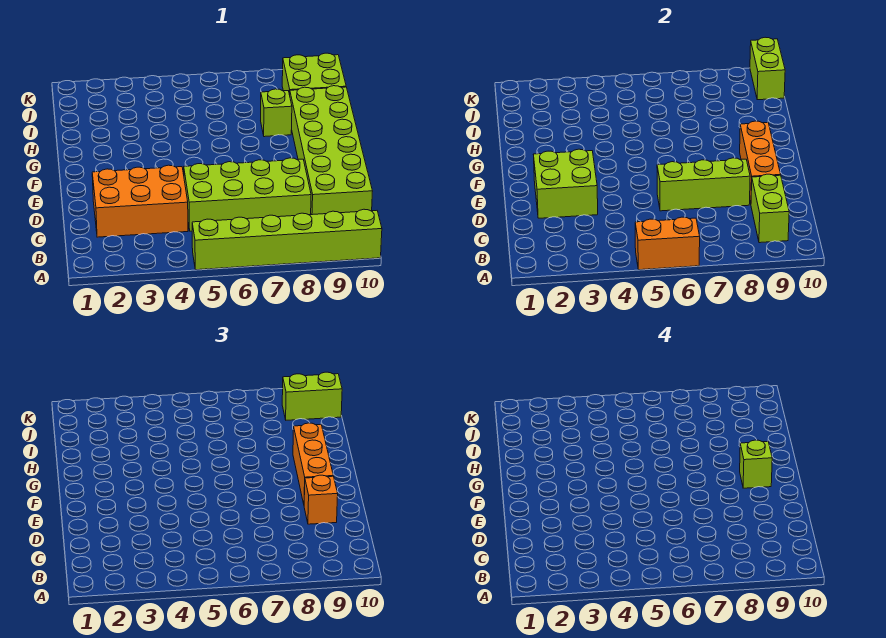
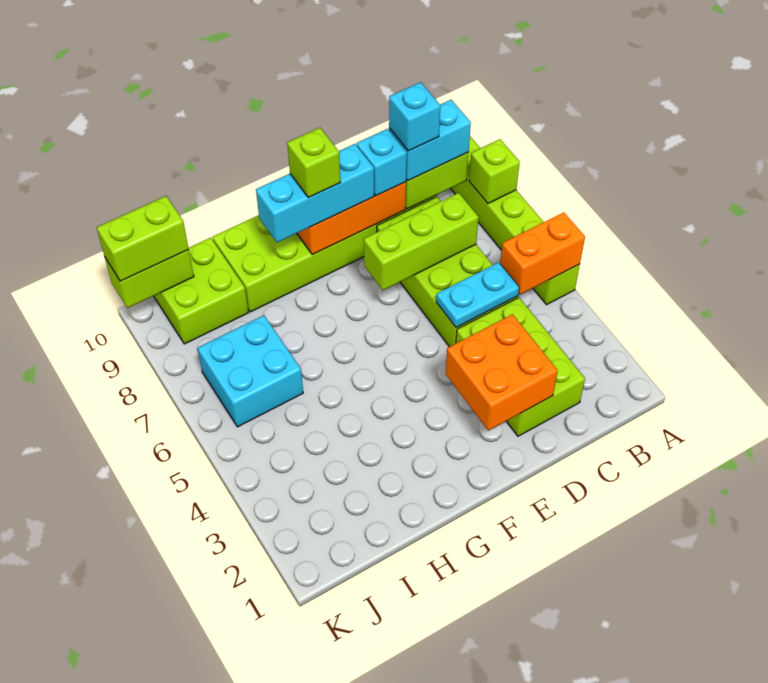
orange 1x2 brick [635,217,700,270] -> orange 1x2 brick turned to [500,212,585,294]
none -> cyan 1x2 brick [389,100,471,181]
orange 2x3 brick [92,165,188,237] -> lime 2x3 brick [456,298,585,436]
none -> cyan 1x2 plate [436,262,519,328]
none -> cyan 1x1 brick [389,82,441,151]
lime 2x2 brick [533,149,598,218] -> orange 2x2 brick [446,314,558,431]
lime 1x3 brick [657,158,750,211] -> lime 1x3 brick turned to [364,193,479,290]
orange 1x1 brick [304,475,338,524] -> cyan 1x1 brick [357,129,407,196]
orange 1x3 brick [293,423,333,504] -> cyan 1x3 brick [256,144,374,242]
lime 1x1 brick [261,89,292,137] -> lime 1x1 brick moved to [469,139,520,203]
none -> cyan 2x2 brick [198,315,303,427]
lime 1x2 brick [282,372,342,420] -> lime 1x2 brick turned to [97,196,189,281]

